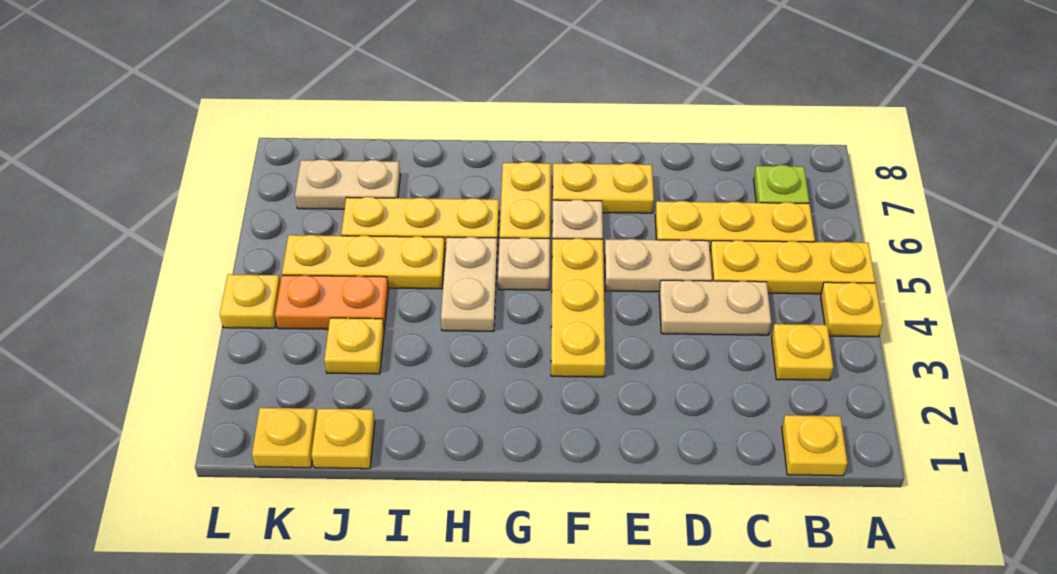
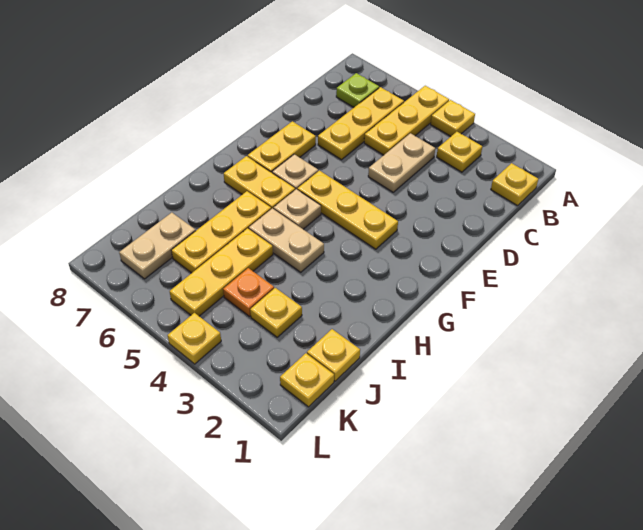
tan 1x2 plate [605,239,712,292] -> none
orange 1x2 plate [275,275,389,329] -> orange 1x1 plate [223,268,274,317]

